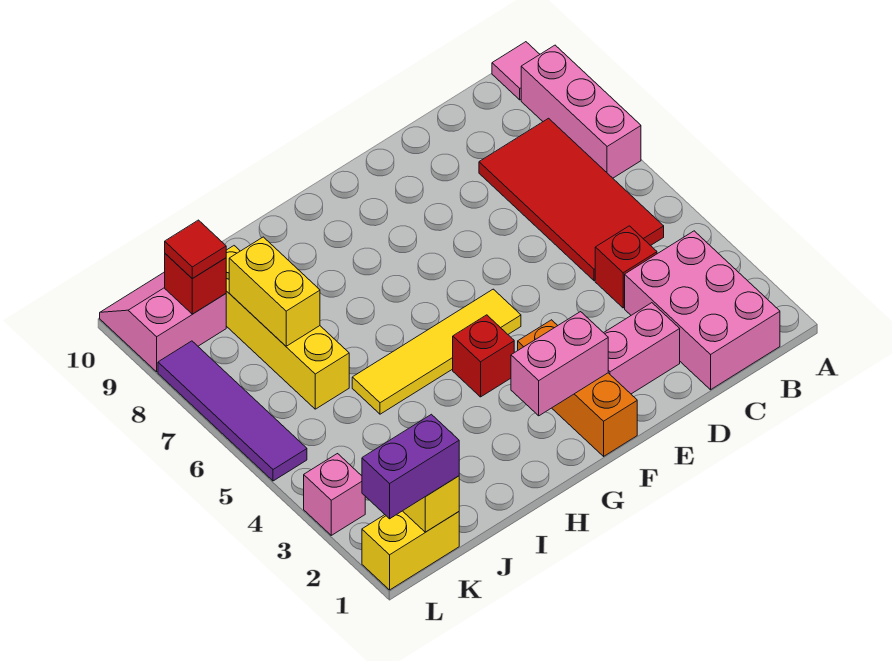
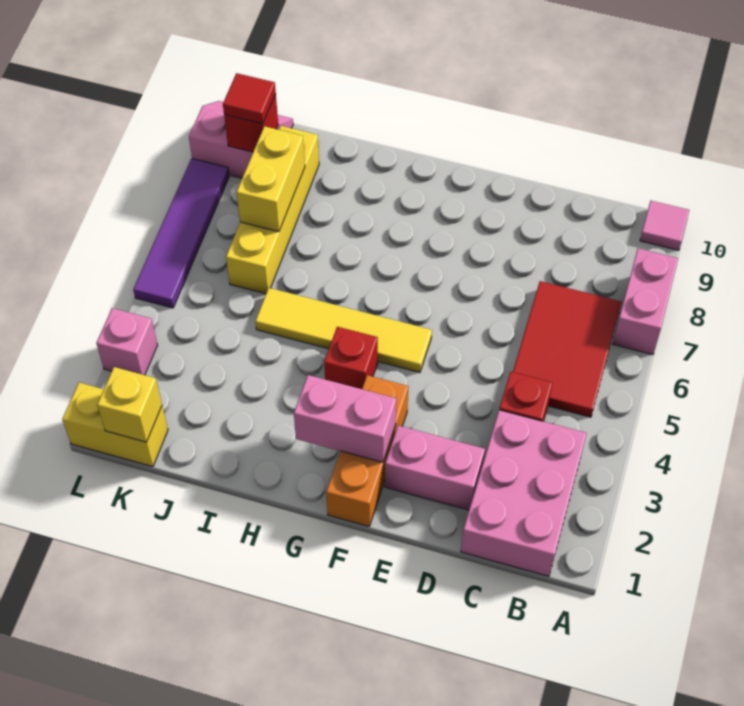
pink 1x3 brick [521,45,641,178] -> pink 1x2 brick [613,249,678,355]
red 2x4 tile [479,118,664,281] -> red 2x3 tile [513,281,621,417]
purple 1x2 brick [362,414,459,519] -> none

